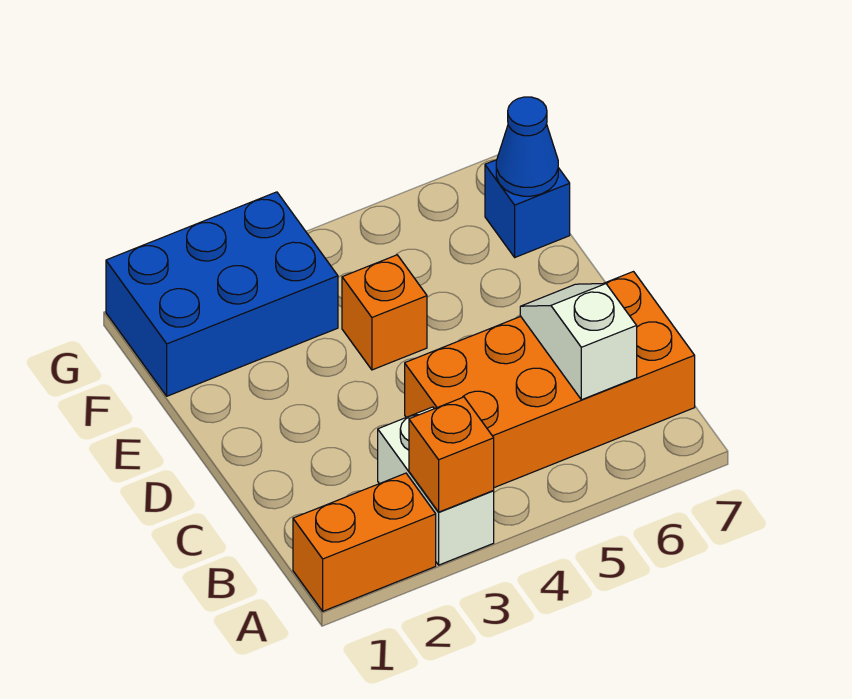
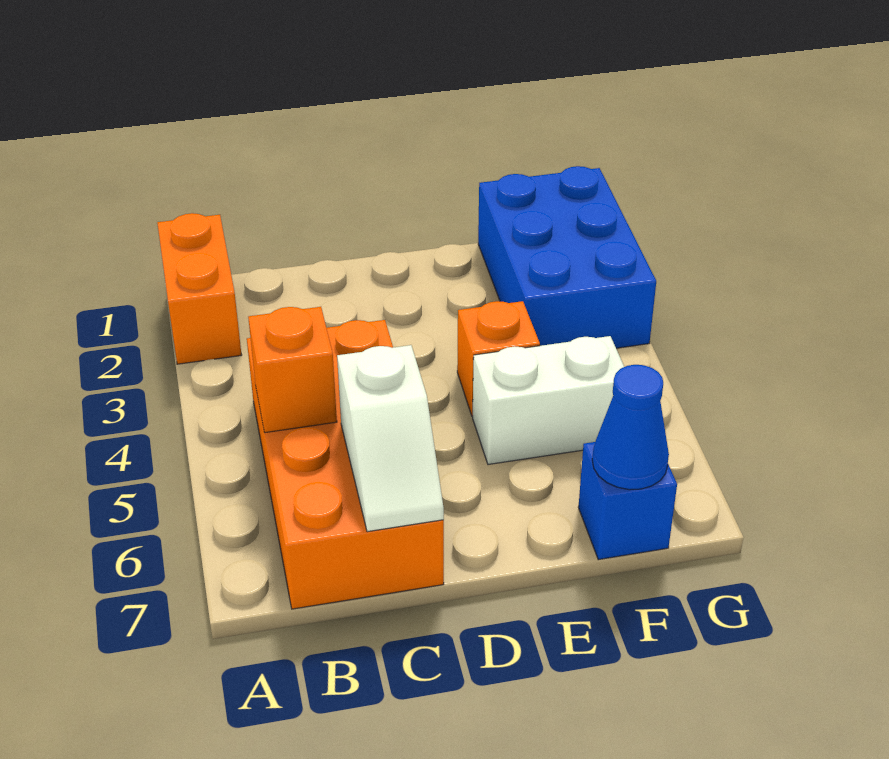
white 1x2 brick [378,407,494,565] -> white 1x2 brick moved to [473,336,624,465]
orange 1x1 brick [409,397,494,512] -> orange 1x1 brick moved to [248,307,337,433]
white 1x2 slope [520,283,637,400] -> white 1x2 slope turned to [337,345,444,532]

